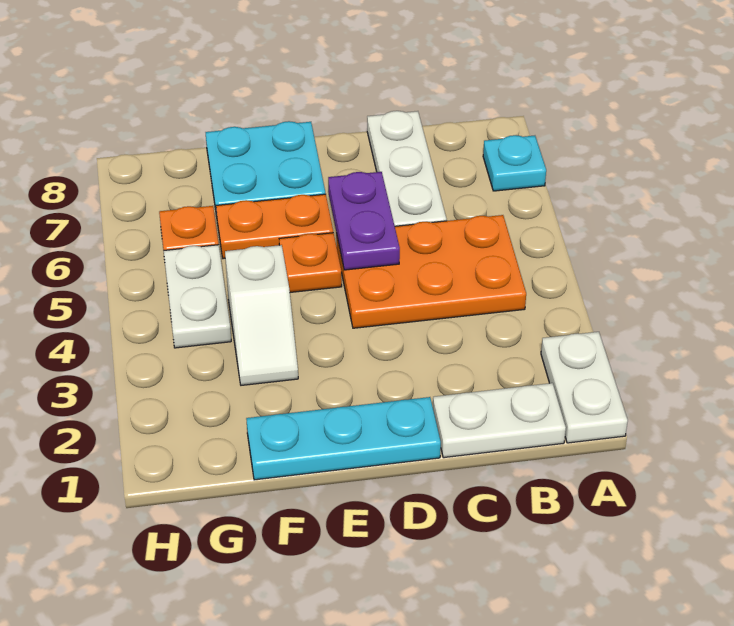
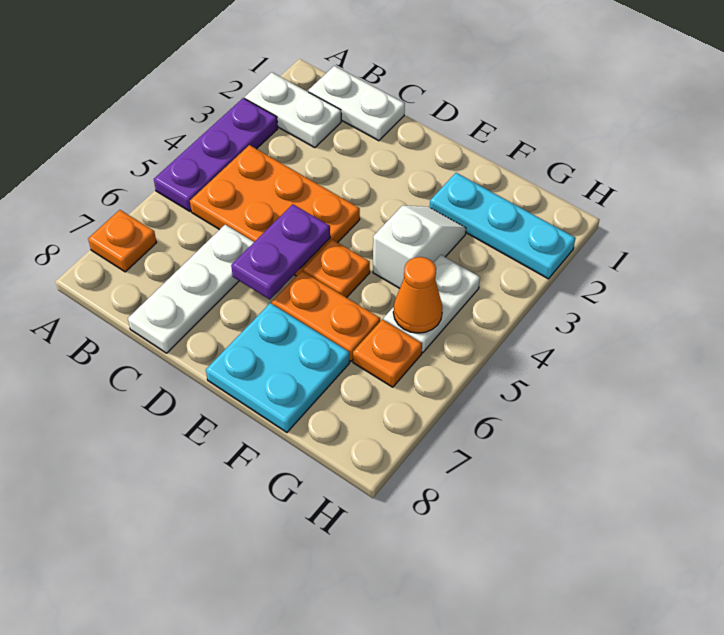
white 1x2 plate [541,332,628,443] -> white 1x2 plate turned to [245,72,341,148]
none -> purple 1x3 plate [154,98,278,211]
cyan 1x1 plate [483,135,546,191] -> orange 1x1 plate [88,210,157,272]
cyan 1x3 plate [246,397,441,480] -> cyan 1x3 plate moved to [430,173,575,279]
none -> orange 1x1 cone [393,257,443,333]

